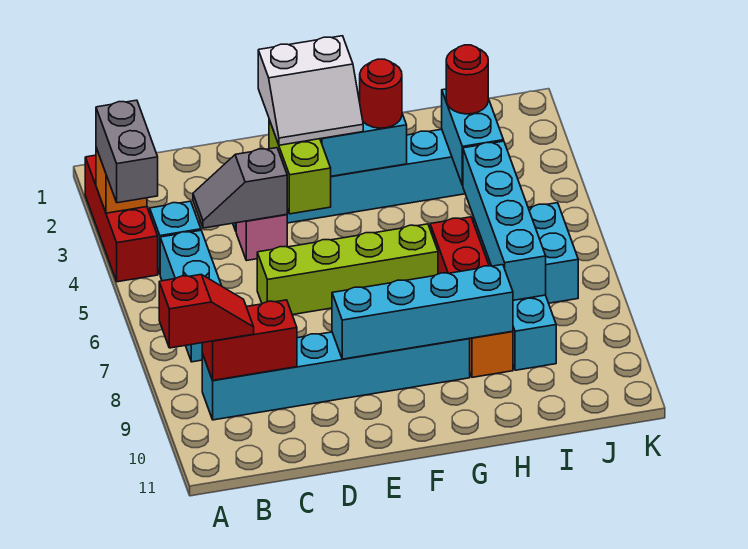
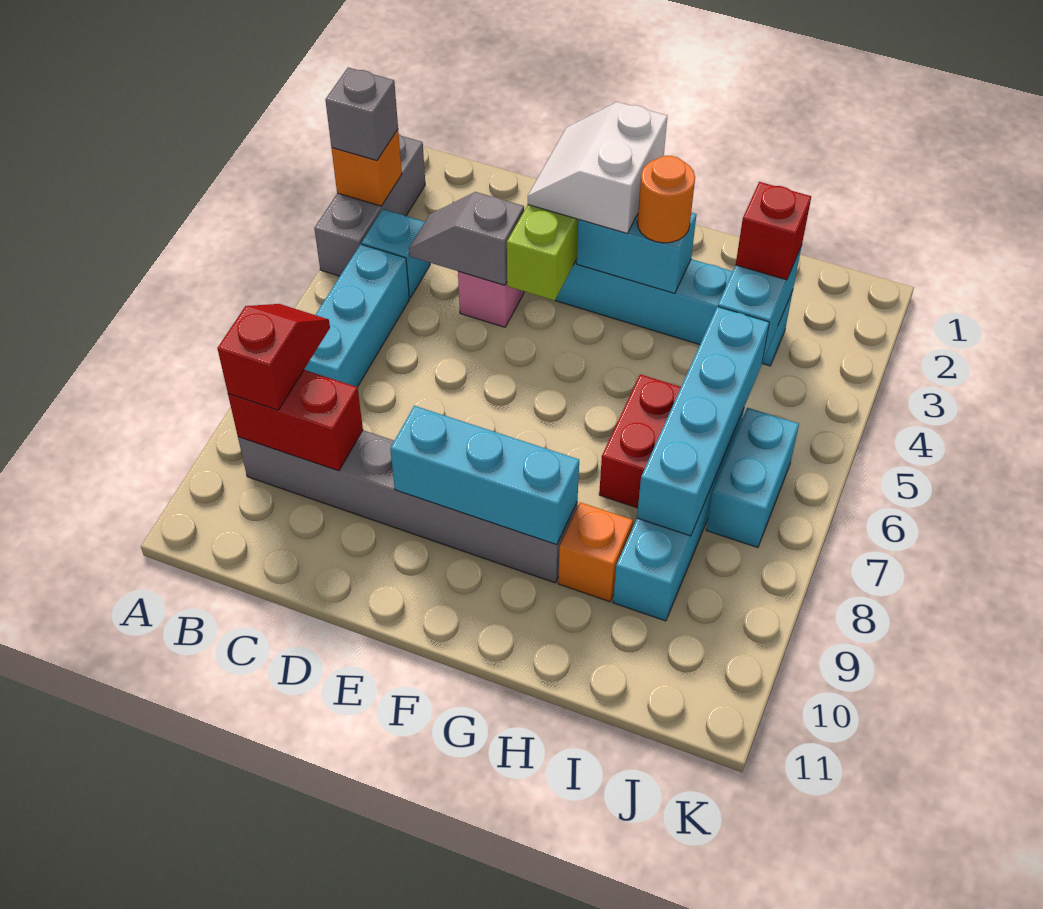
red 1x3 brick [85,155,158,282] -> grey 1x3 brick [314,135,425,276]
grey 1x2 brick [96,100,158,203] -> grey 1x1 brick [325,67,398,161]
red 1x2 slope [159,275,254,348] -> red 1x2 slope turned to [217,304,330,410]
cyan 1x6 brick [202,332,470,420] -> grey 1x6 brick [238,430,577,583]
lime 1x4 brick [257,224,438,315] -> none
white 2x2 slope [258,36,363,145] -> white 2x2 slope turned to [528,102,667,233]
cyan 1x4 brick [332,265,513,359] -> cyan 1x3 brick [390,406,579,545]
red 1x1 round brick [360,59,402,128] -> orange 1x1 round brick [637,156,695,243]
red 1x1 round brick [446,45,489,114] -> red 1x1 brick [736,182,811,280]

